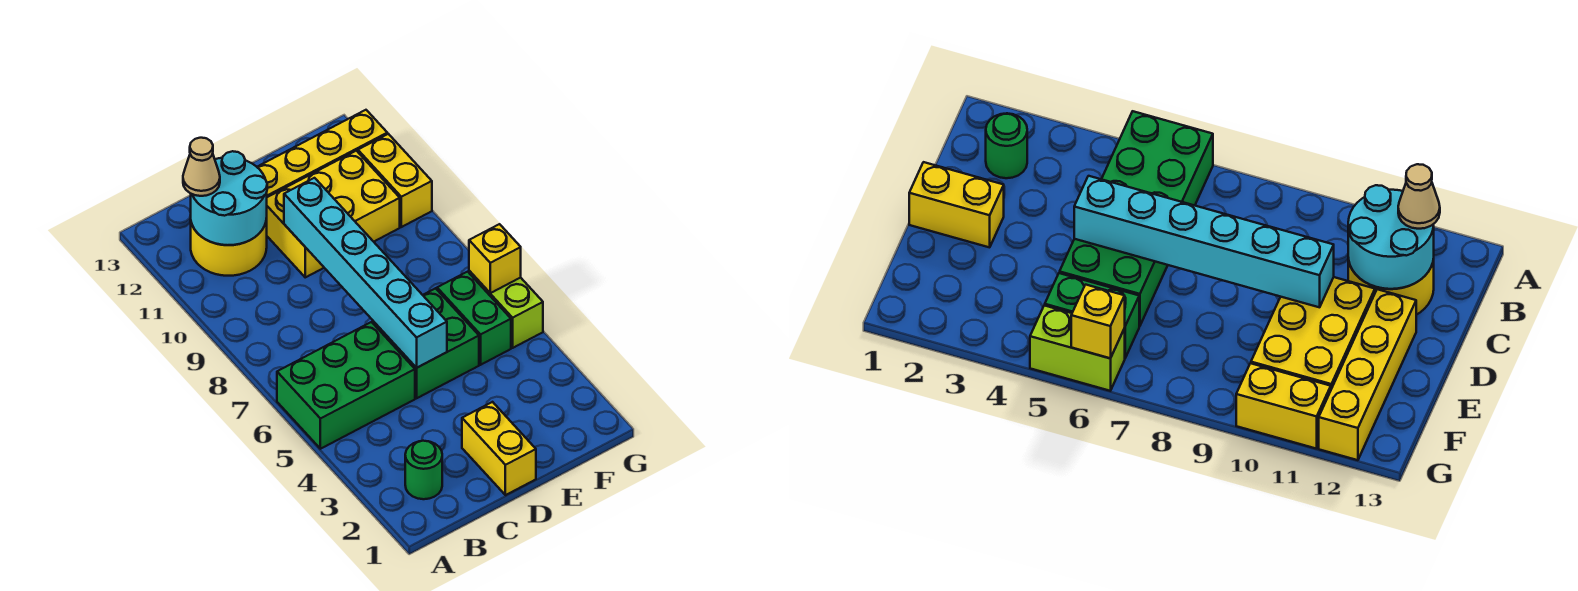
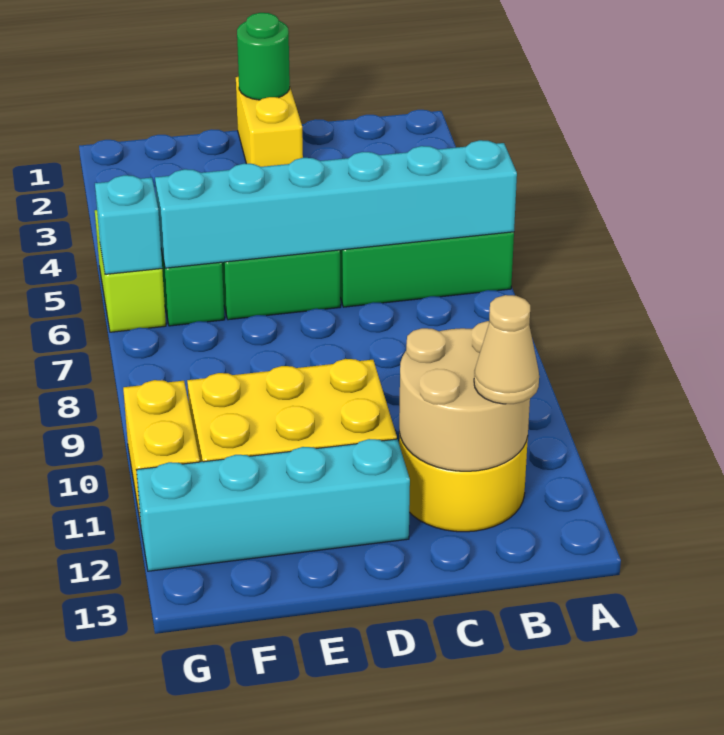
green 1x1 round brick [405,441,442,499] -> green 1x1 round brick moved to [237,13,290,100]
cyan 2x2 round brick [191,151,267,245] -> tan 2x2 round brick [399,321,530,471]
cyan 1x6 brick [284,178,447,368] -> cyan 1x6 brick turned to [155,140,517,268]
yellow 1x4 brick [257,110,387,197] -> cyan 1x4 brick [136,439,410,571]
yellow 1x1 brick [469,224,521,293] -> cyan 1x1 brick [95,175,162,274]

